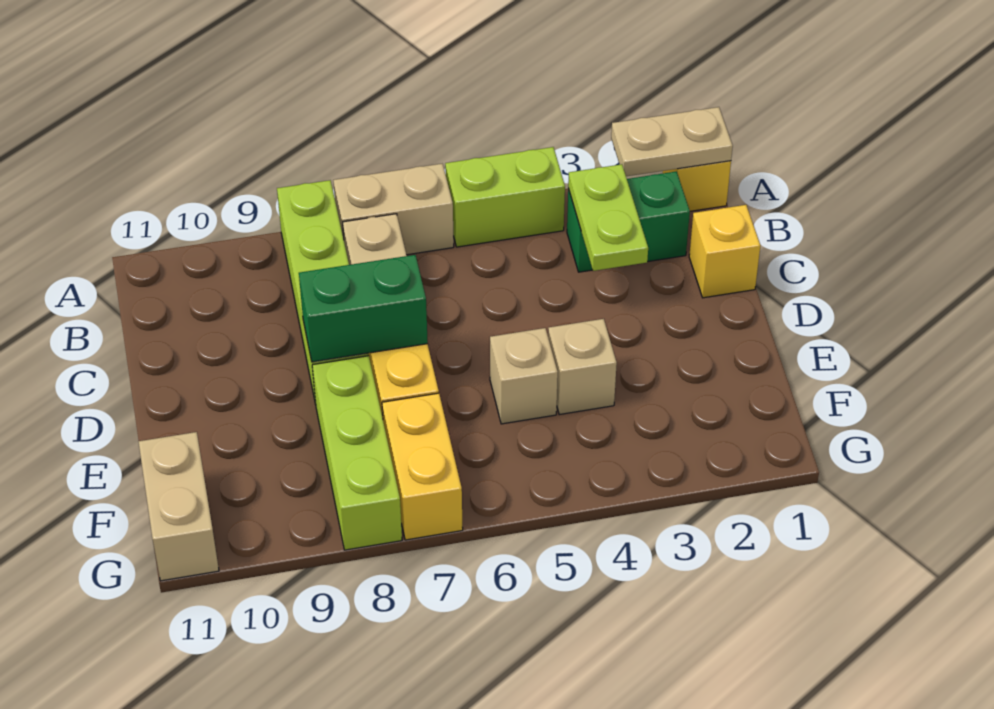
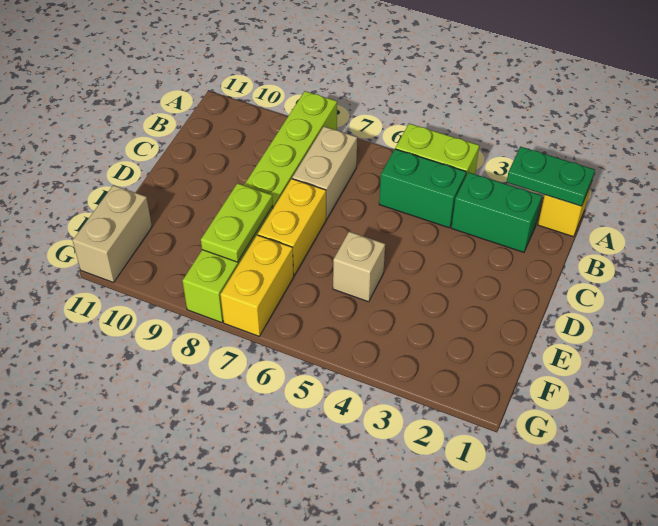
tan 1x2 plate [611,107,733,176] -> green 1x2 plate [507,147,595,206]
tan 1x2 brick [333,164,454,255] -> none
lime 1x2 plate [568,164,648,271] -> lime 1x2 plate moved to [201,183,273,262]
yellow 1x1 brick [689,205,761,298] -> none
green 1x2 brick [299,255,428,362] -> green 1x2 brick moved to [379,149,466,228]
tan 1x1 brick [548,319,617,415] -> none

